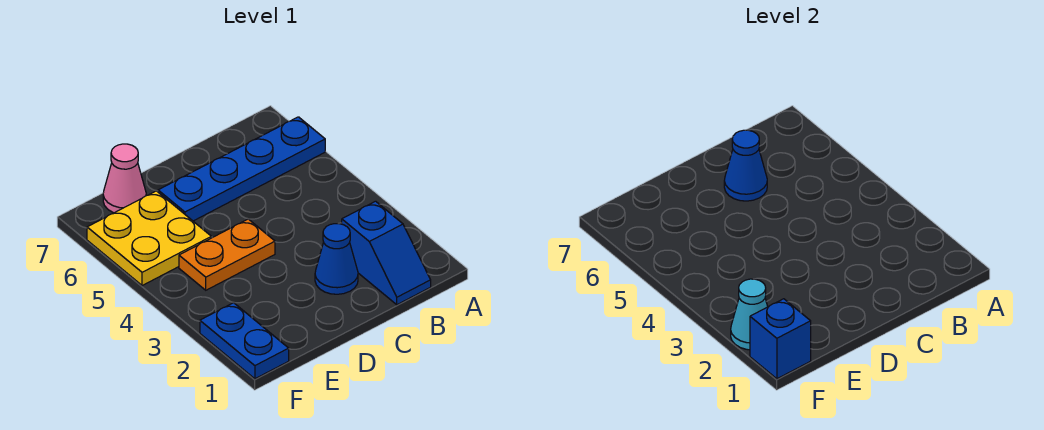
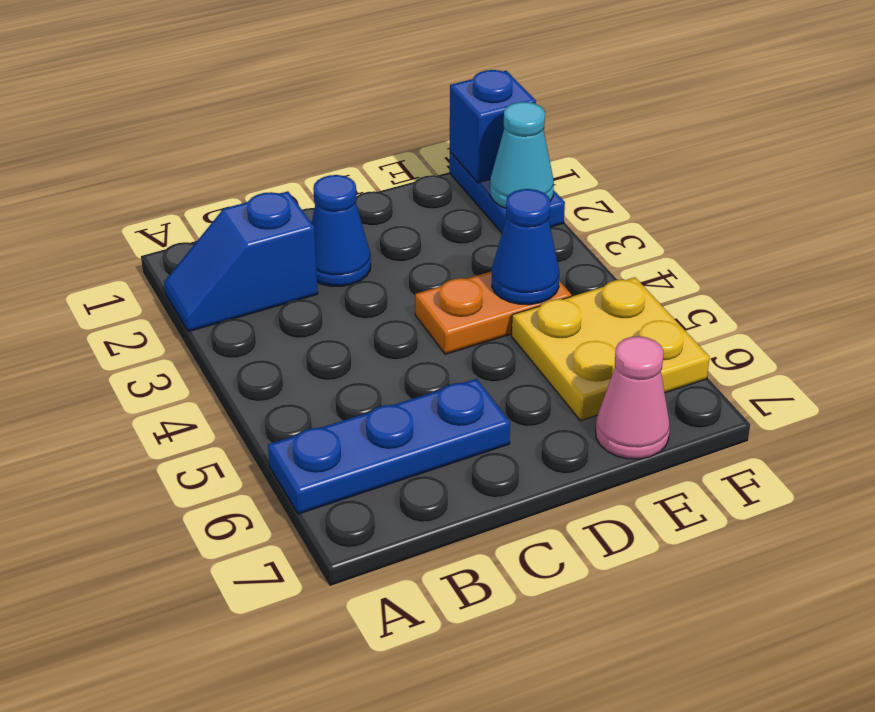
blue 1x4 plate [158,117,325,221] -> blue 1x3 plate [268,379,510,514]
blue 1x2 slope [342,201,431,305] -> blue 1x2 slope turned to [164,191,318,332]
blue 1x1 cone [724,130,767,201] -> blue 1x1 cone moved to [492,189,559,305]

